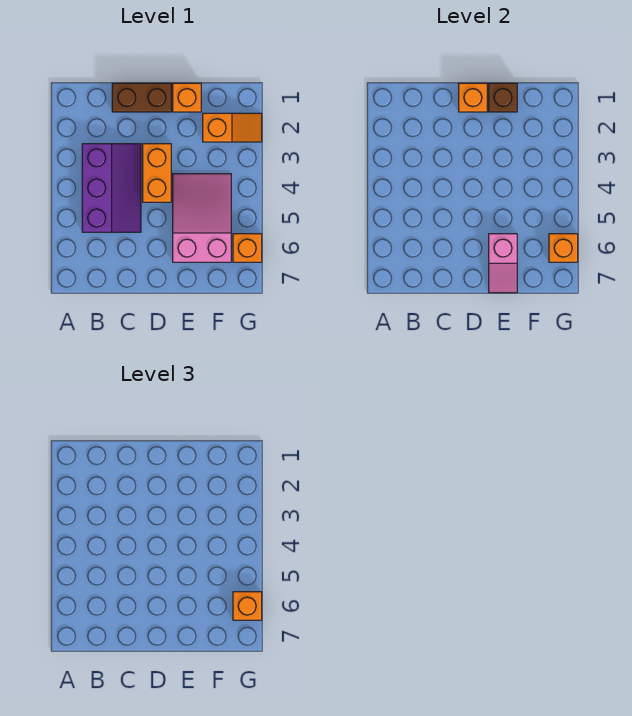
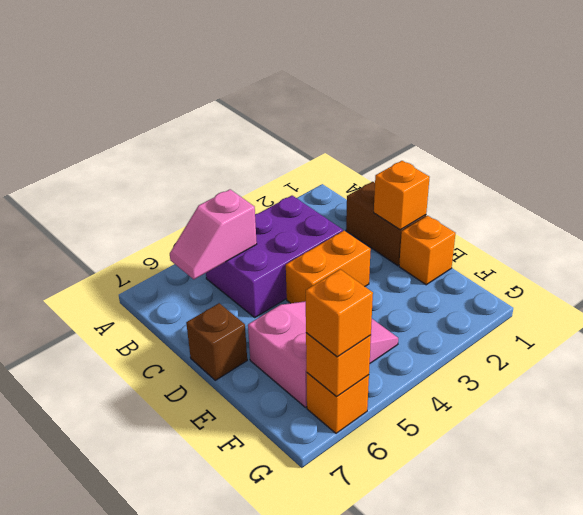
purple 2x3 slope [82,144,141,232] -> purple 2x3 brick [206,196,343,317]
brown 1x1 brick [489,83,517,112] -> brown 1x1 brick moved to [186,303,247,380]
pink 1x2 slope [489,234,517,293] -> pink 1x2 slope moved to [170,189,257,279]
orange 1x2 slope [203,113,262,142] -> none

